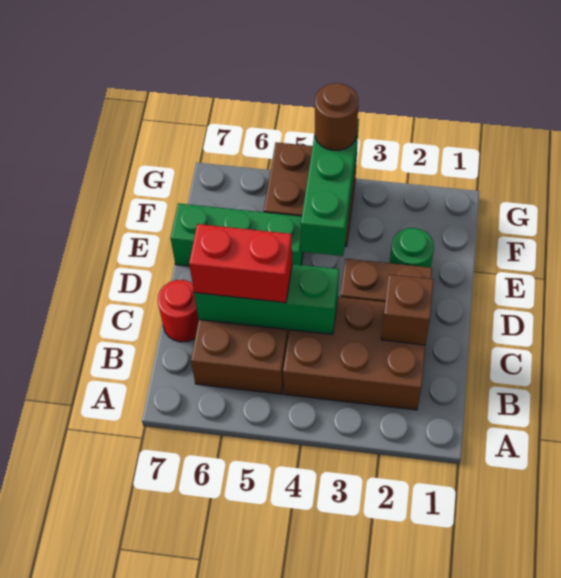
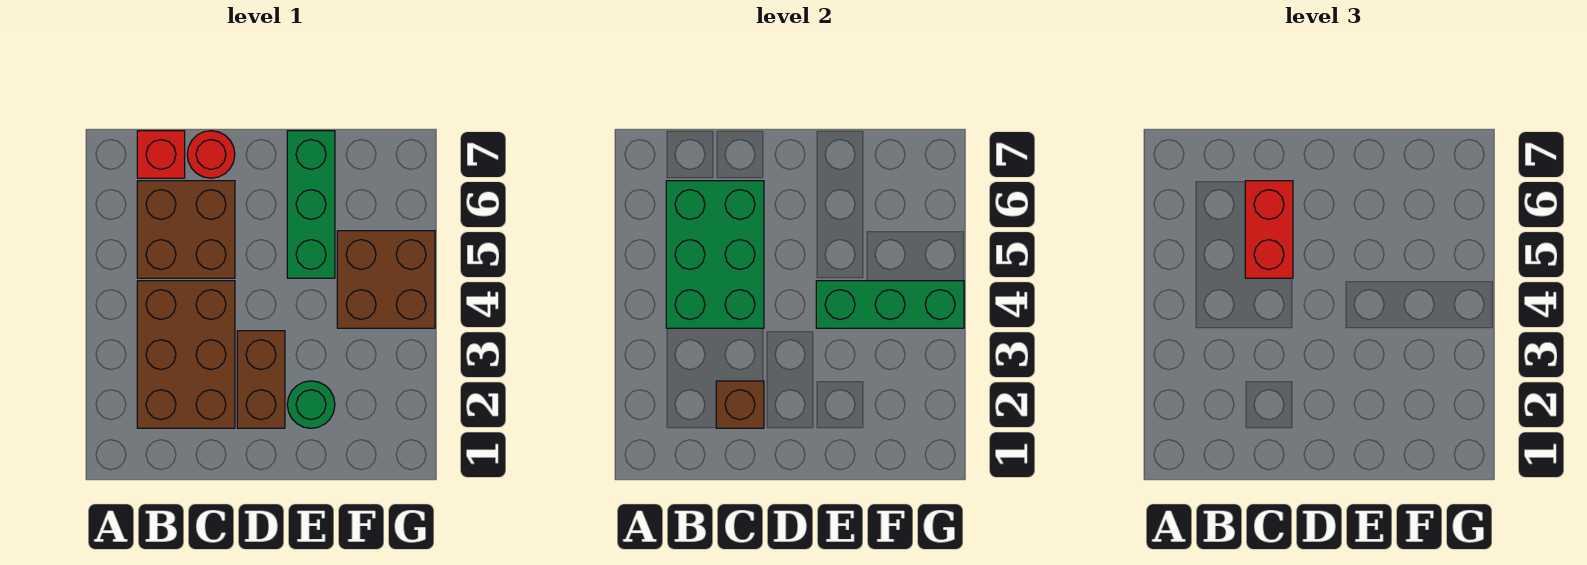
none -> red 1x1 brick [137,131,185,178]
green 1x3 brick [194,264,339,335] -> green 2x3 brick [666,181,764,328]
brown 1x1 round brick [315,83,358,150] -> none

